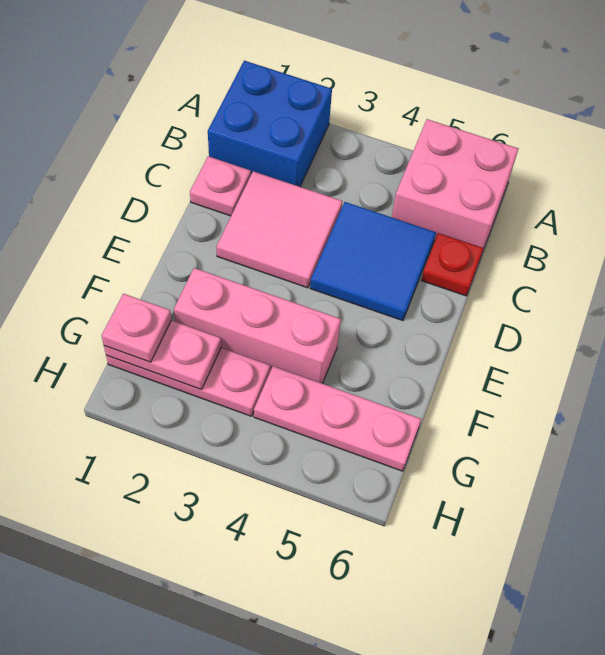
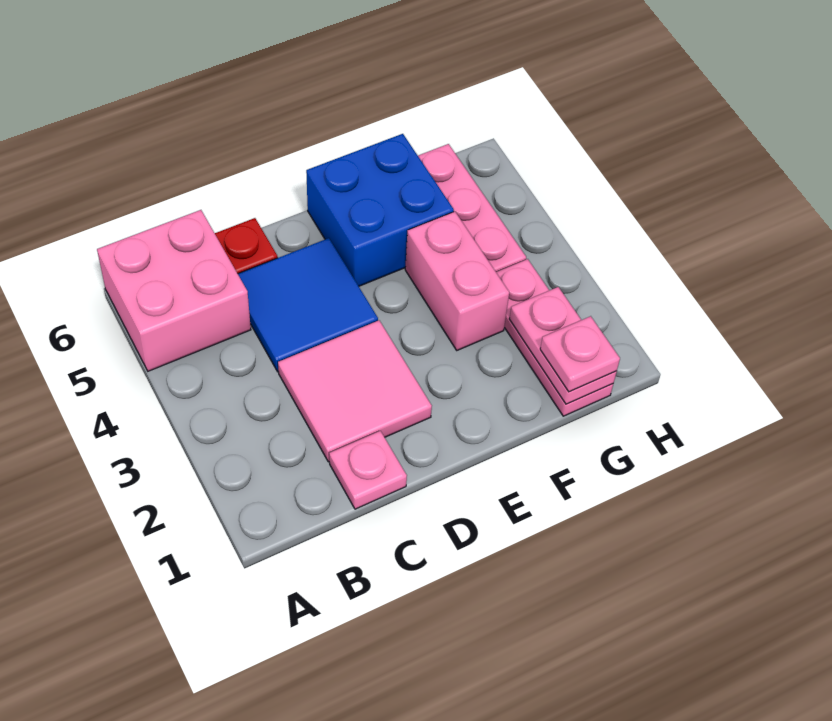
blue 2x2 brick [208,61,332,187] -> blue 2x2 brick moved to [306,134,454,286]
pink 1x3 brick [174,268,341,384] -> pink 1x2 brick [405,212,509,350]

